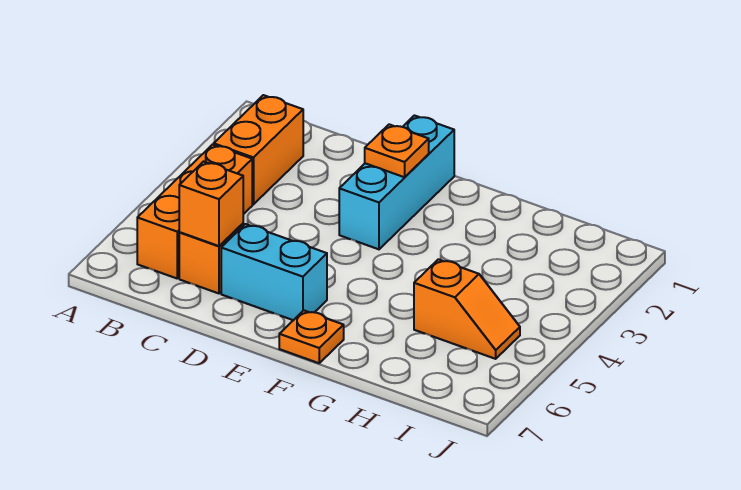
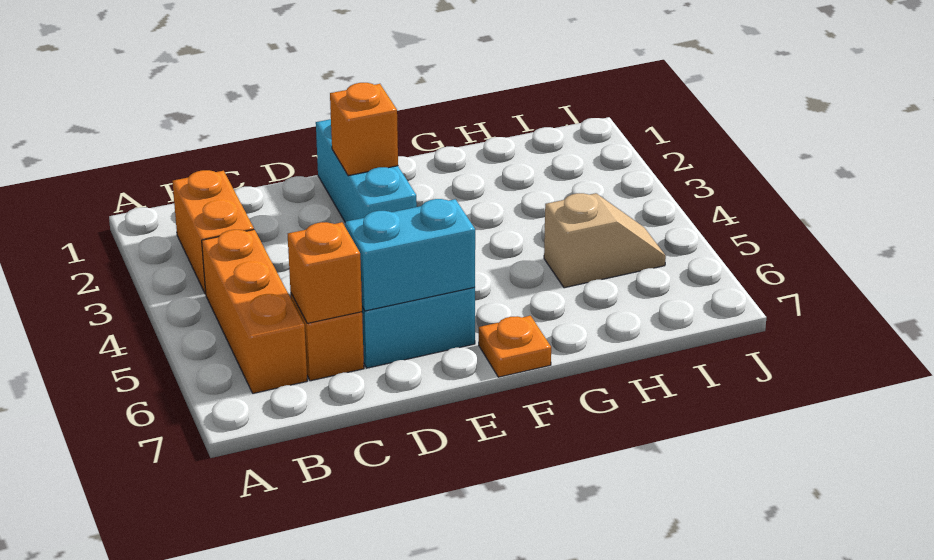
none -> cyan 1x2 brick [345,199,475,311]
orange 1x1 plate [365,124,429,177] -> orange 1x1 brick [330,83,398,176]
orange 1x2 slope [414,259,520,359] -> tan 1x2 slope [544,193,666,288]

